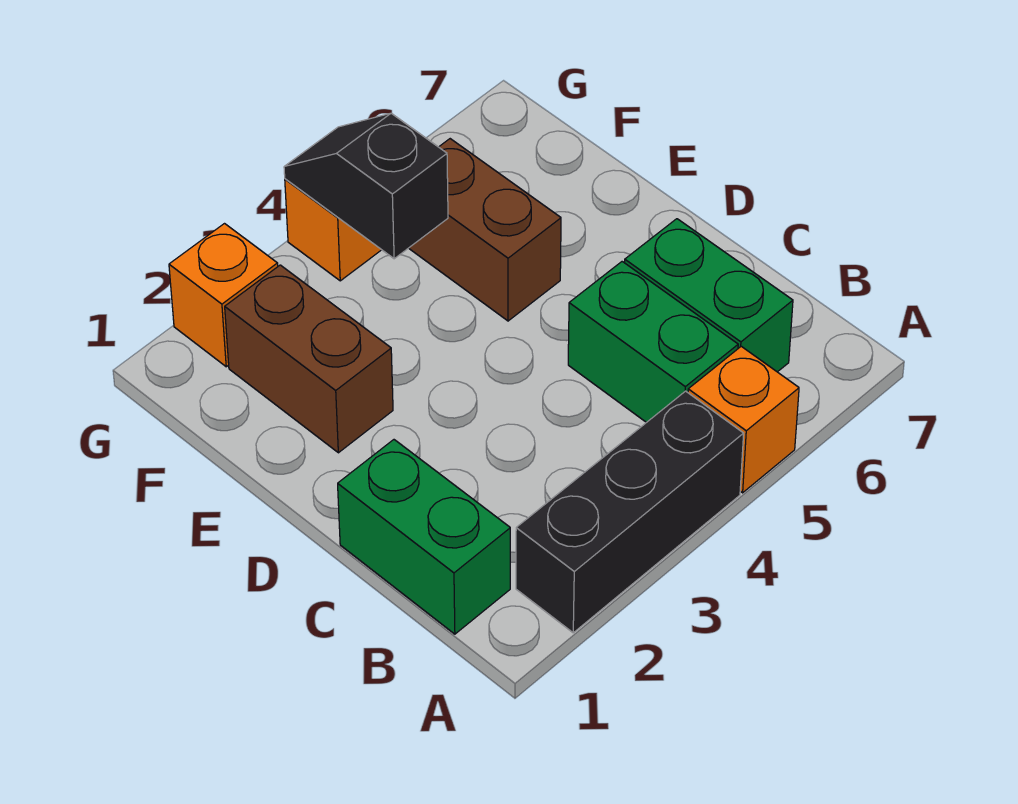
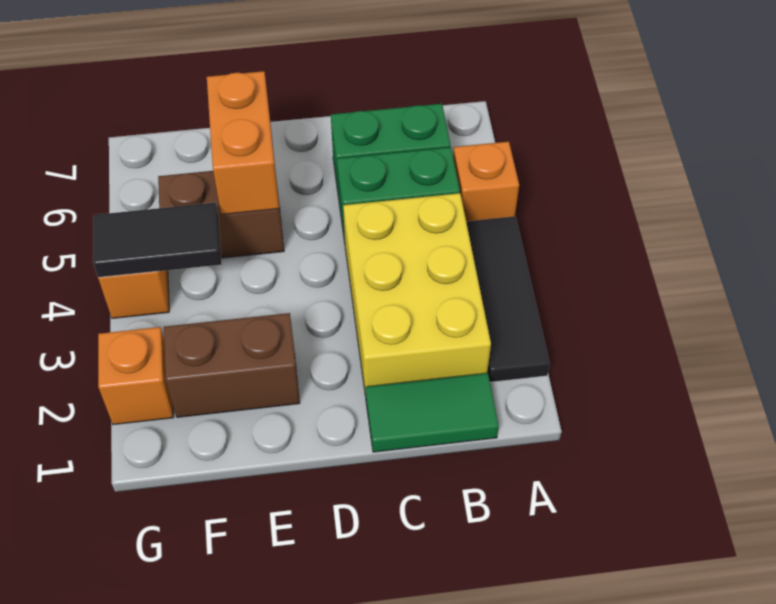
black 1x3 brick [516,391,744,633] -> black 1x3 tile [466,216,550,382]
green 1x2 brick [338,440,510,634] -> green 1x2 tile [365,373,499,452]
none -> yellow 2x3 brick [343,193,491,396]
none -> orange 1x2 brick [207,71,279,215]
black 1x2 slope [284,113,448,259] -> black 1x2 tile [93,203,222,277]

